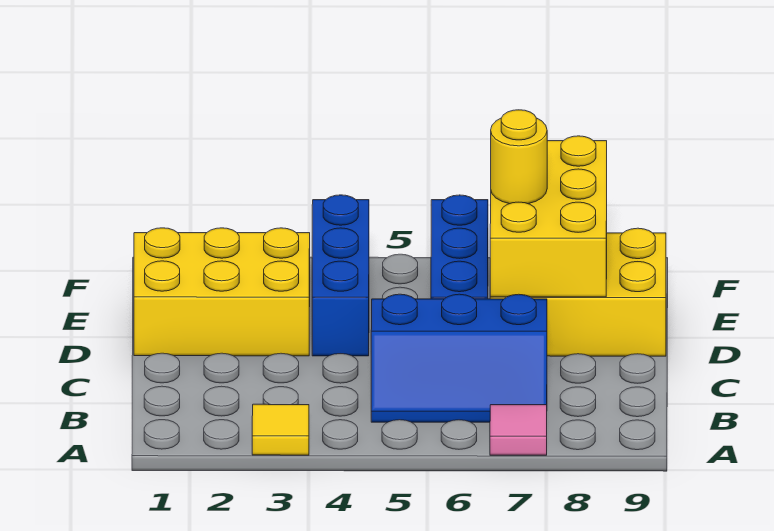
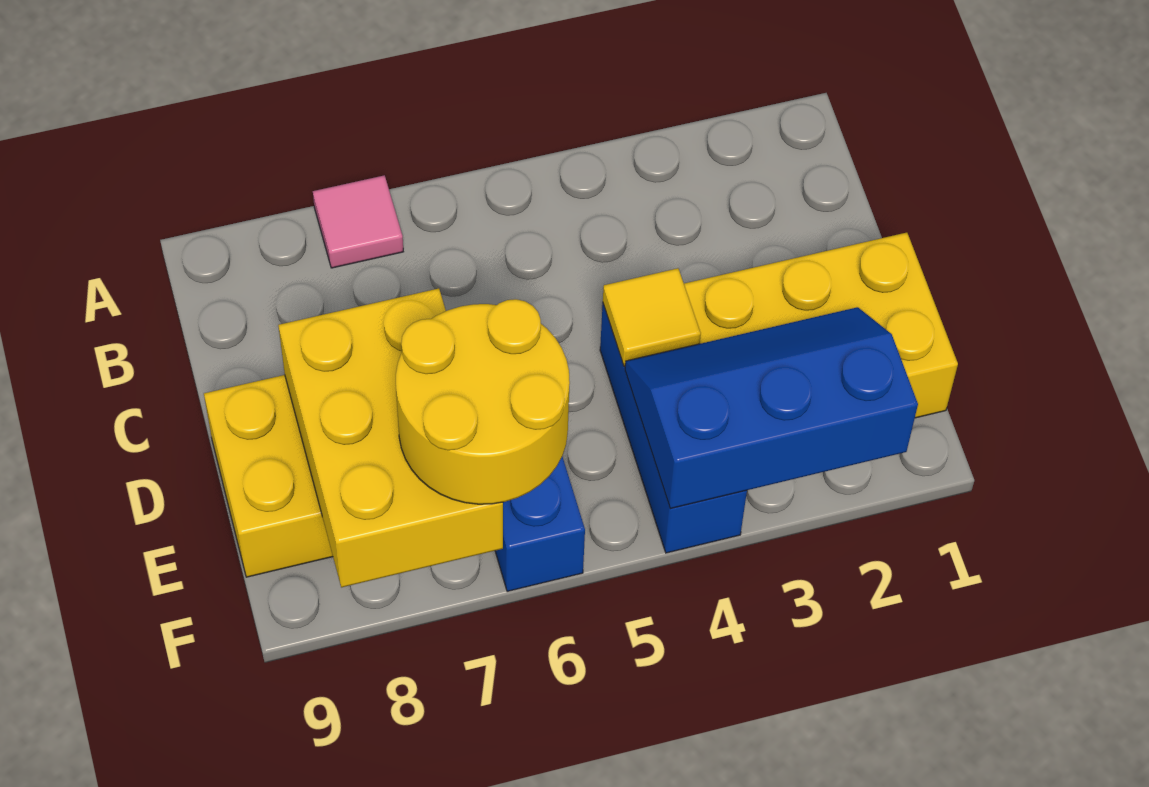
yellow 1x1 tile [252,404,309,455] -> yellow 1x1 tile moved to [603,268,701,367]
blue 2x3 slope [371,294,547,422] -> blue 2x3 slope moved to [625,307,918,509]
yellow 1x1 round brick [491,110,547,204] -> yellow 2x2 round brick [396,299,570,504]

